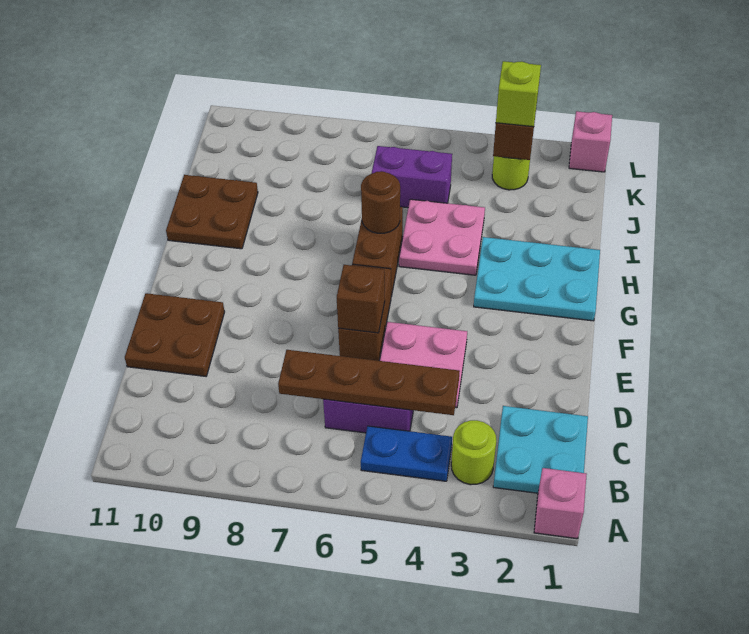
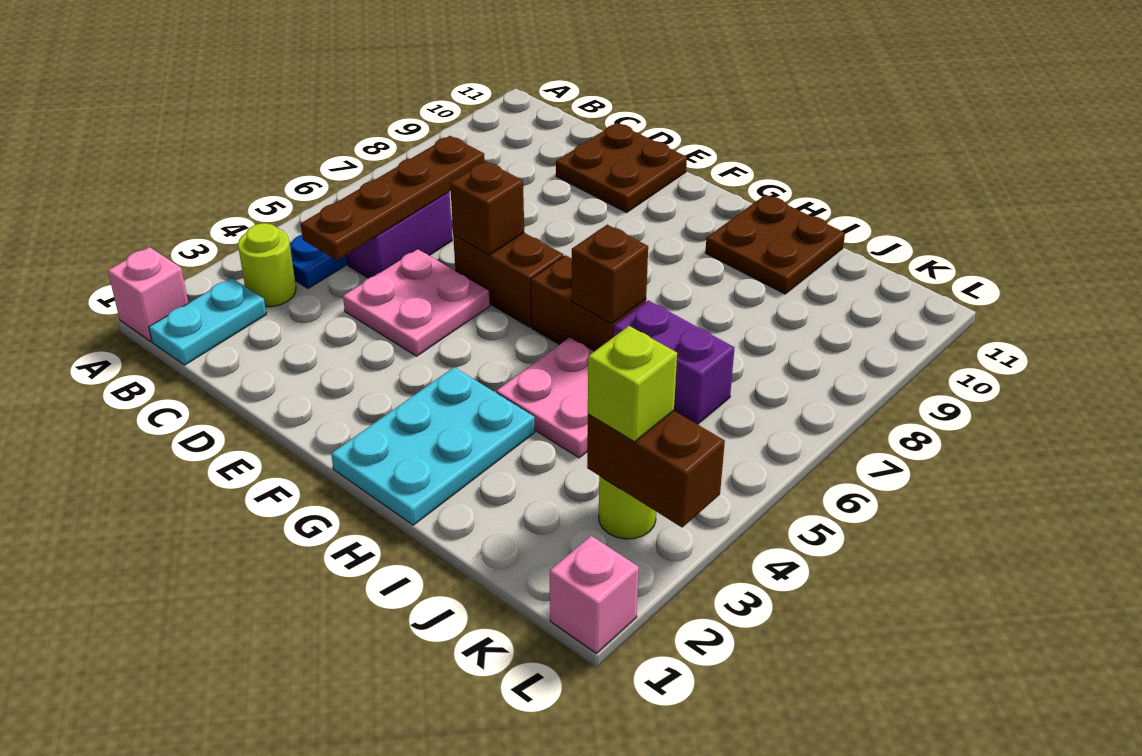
cyan 2x2 plate [493,406,588,493] -> cyan 1x2 plate [149,278,266,365]
brown 1x1 round brick [361,171,400,233] -> brown 1x1 brick [571,225,648,324]
purple 1x2 brick [372,146,452,208] -> purple 1x2 brick turned to [614,300,734,424]

